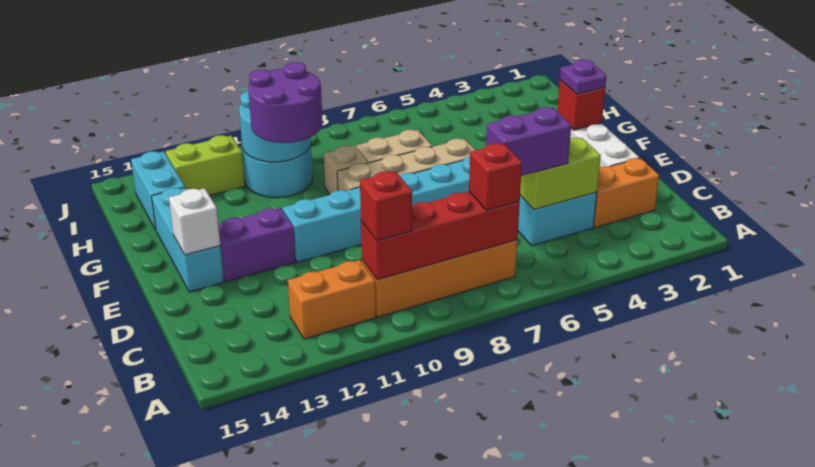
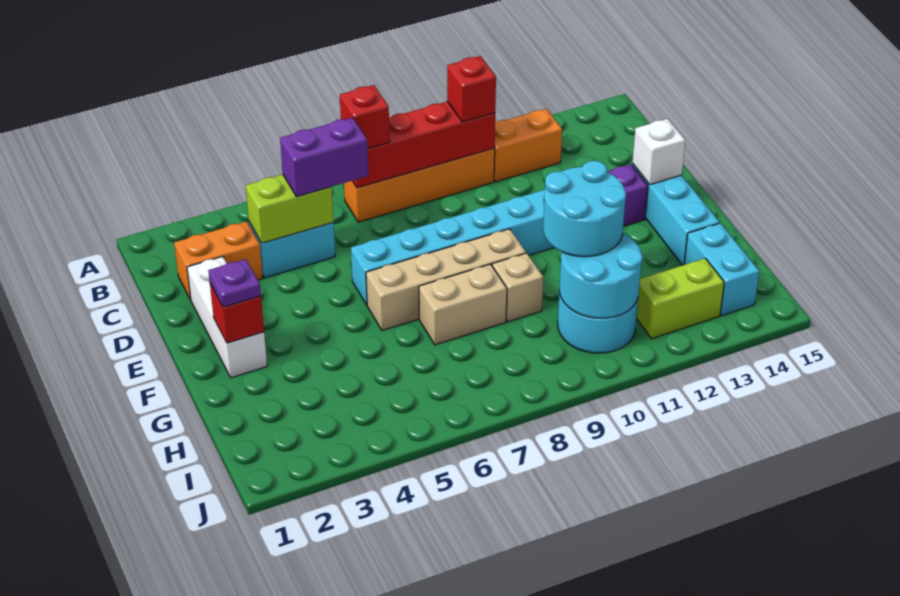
purple 2x2 round brick [248,62,323,143] -> cyan 2x2 round brick [543,161,626,257]

